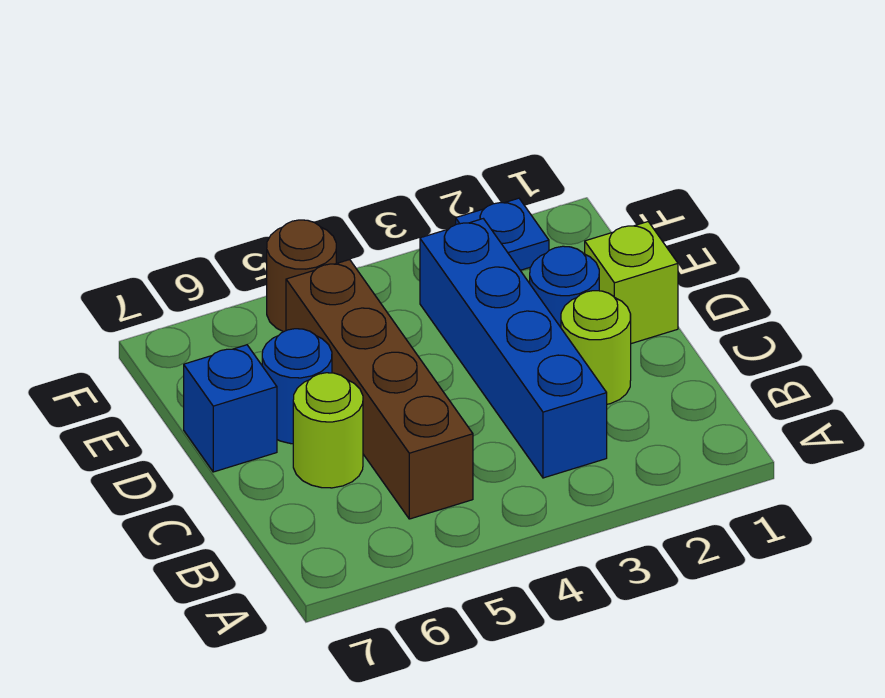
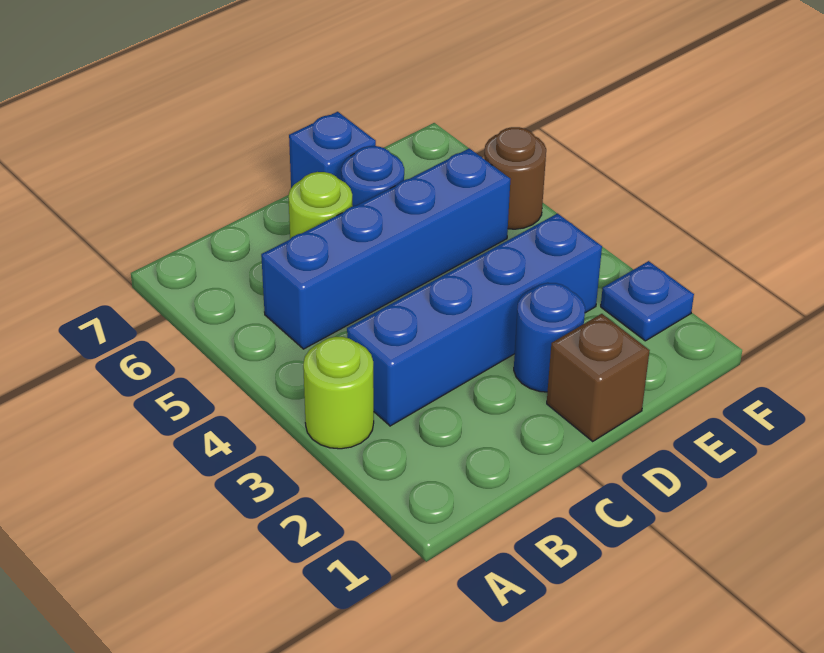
brown 1x4 brick [286,260,473,519] -> blue 1x4 brick [261,148,510,349]
lime 1x1 round brick [561,291,631,404] -> lime 1x1 round brick moved to [303,337,374,449]
lime 1x1 brick [585,222,678,344] -> brown 1x1 brick [547,314,650,441]

